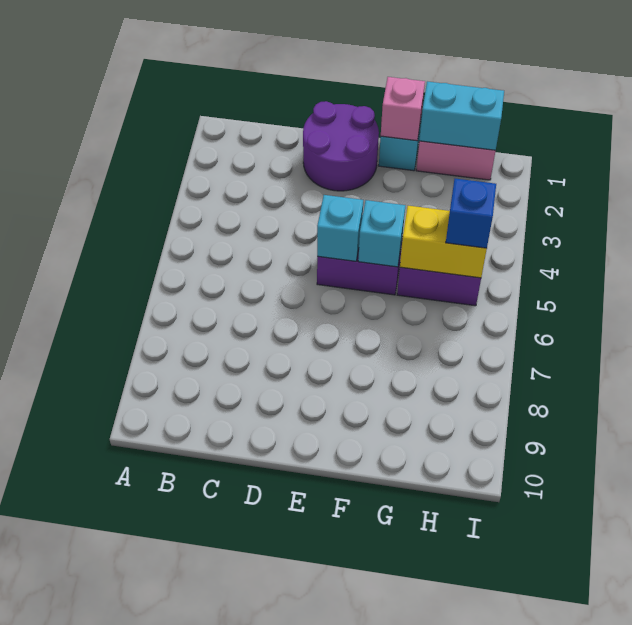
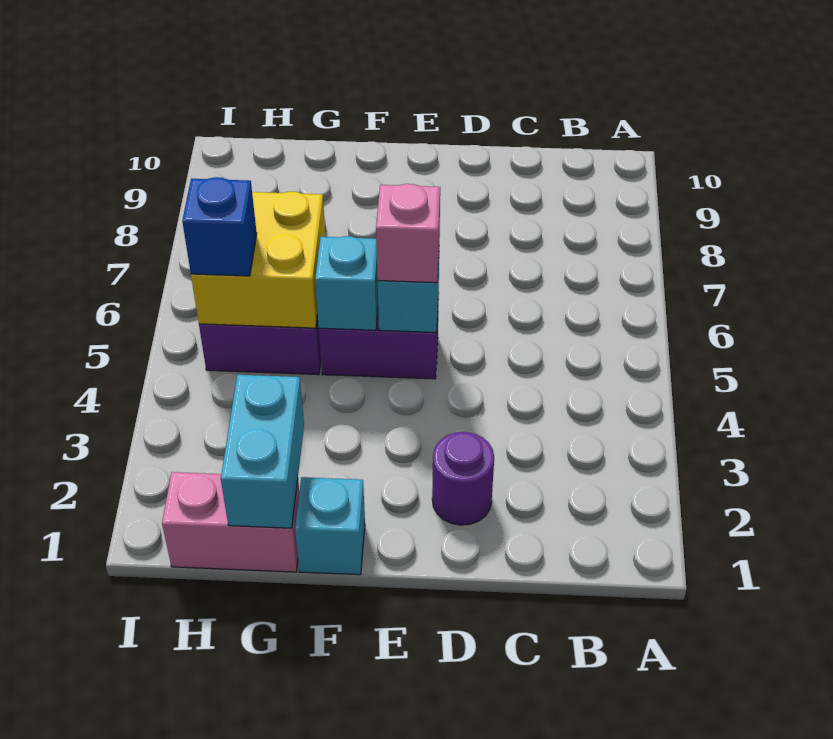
purple 2x2 round brick [303,101,379,191] -> purple 1x1 round brick [432,432,494,525]
pink 1x1 brick [381,77,425,141] -> pink 1x1 brick moved to [376,184,440,283]
cyan 1x2 brick [419,81,504,150] -> cyan 1x2 brick turned to [221,375,304,528]
yellow 1x2 brick [400,206,487,278] -> yellow 2x2 brick [191,192,325,328]

